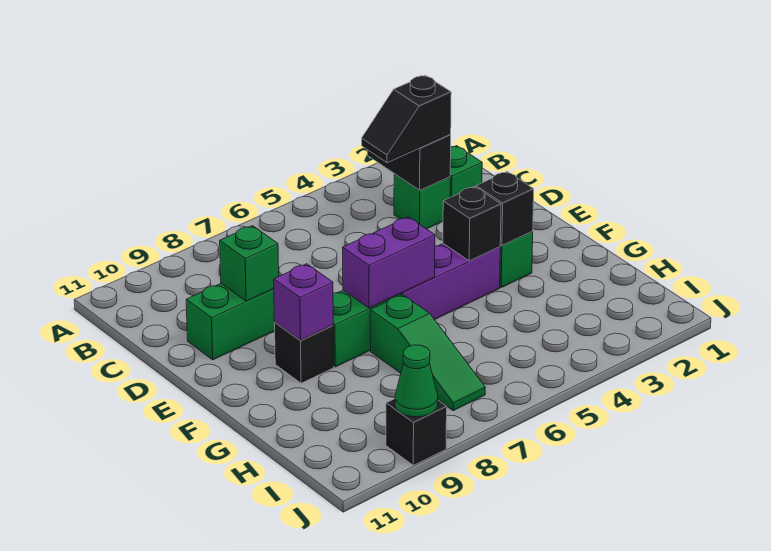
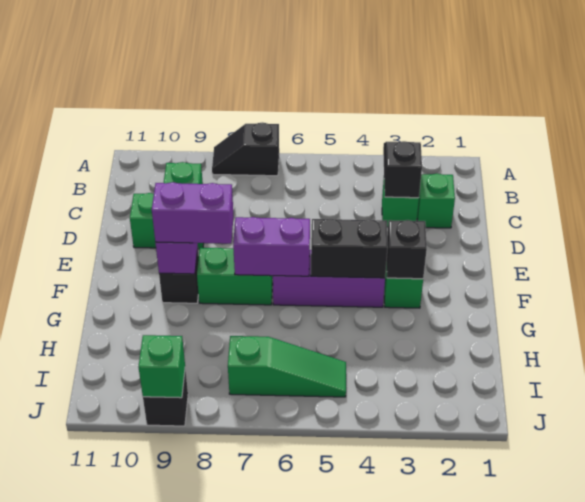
black 1x2 slope [362,75,451,163] -> black 1x2 slope moved to [212,122,279,176]
black 1x1 brick [443,187,501,261] -> black 1x2 brick [311,219,388,278]
none -> purple 1x2 brick [152,182,234,244]
green 1x3 slope [370,294,485,411] -> green 1x3 slope turned to [228,336,346,397]
green 1x1 cone [395,345,438,417] -> green 1x1 brick [139,335,185,398]

